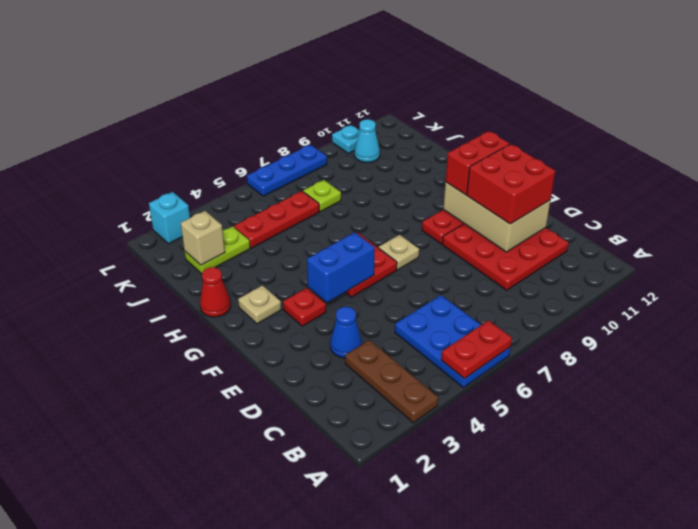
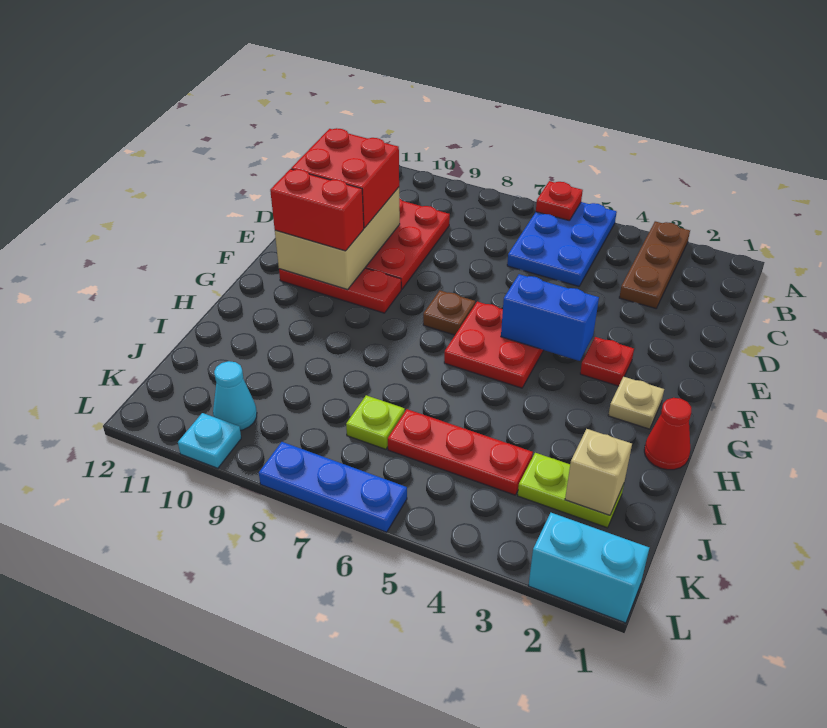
red 1x2 plate [441,320,512,379] -> red 1x1 plate [536,181,583,221]
blue 1x1 cone [330,307,362,358] -> none
tan 1x1 plate [379,235,419,270] -> brown 1x1 plate [423,290,475,335]
cyan 1x1 brick [149,192,190,244] -> cyan 1x2 brick [529,513,649,623]

